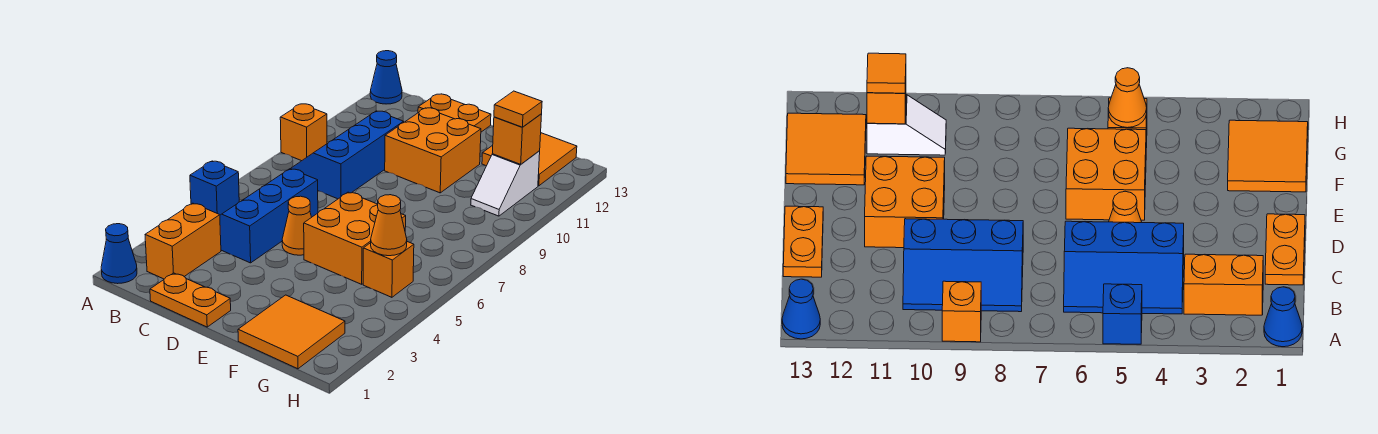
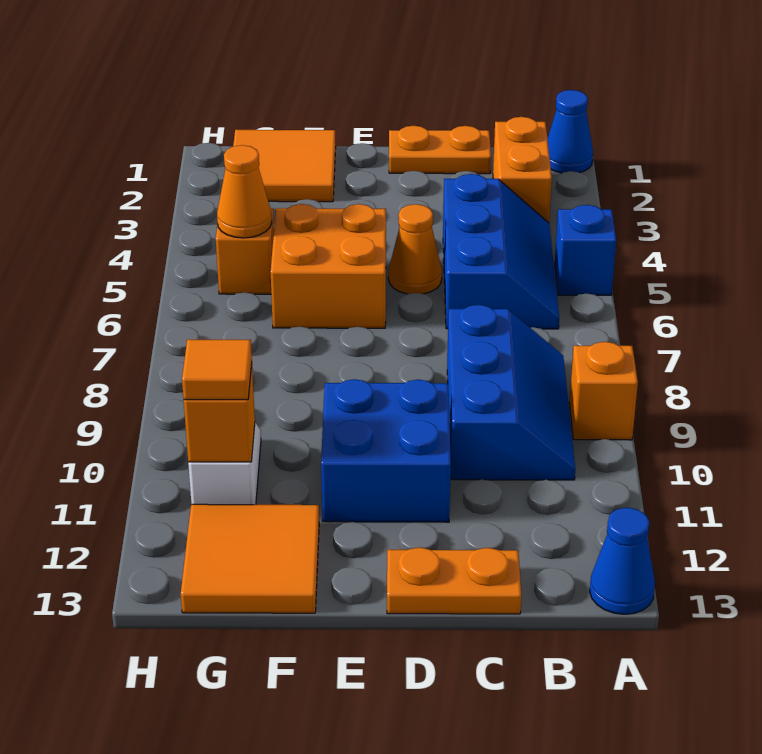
orange 2x2 brick [385,108,481,193] -> blue 2x2 brick [321,379,451,522]

